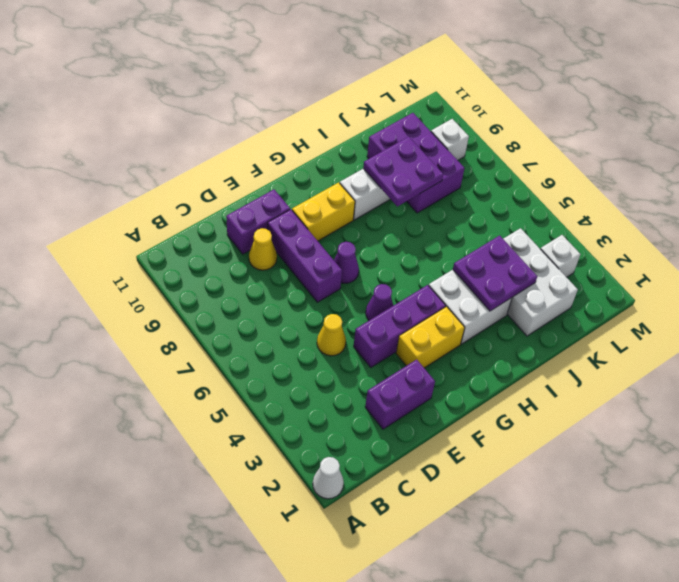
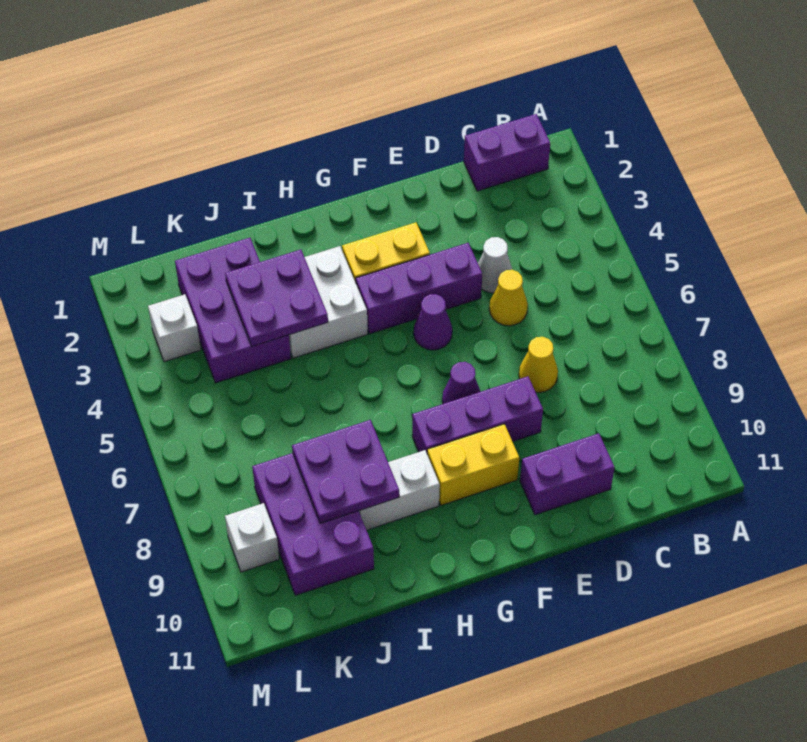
white 1x1 cone [313,457,344,499] -> white 1x1 cone moved to [478,237,512,293]
purple 1x2 brick [365,360,435,429] -> purple 1x2 brick moved to [464,114,550,191]
yellow 1x1 cone [249,228,277,270] -> yellow 1x1 cone moved to [519,337,558,393]
purple 1x3 brick [268,209,342,302] -> purple 1x3 brick turned to [412,377,543,453]
white 2x3 brick [504,228,578,336] -> purple 2x3 brick [175,238,291,383]

